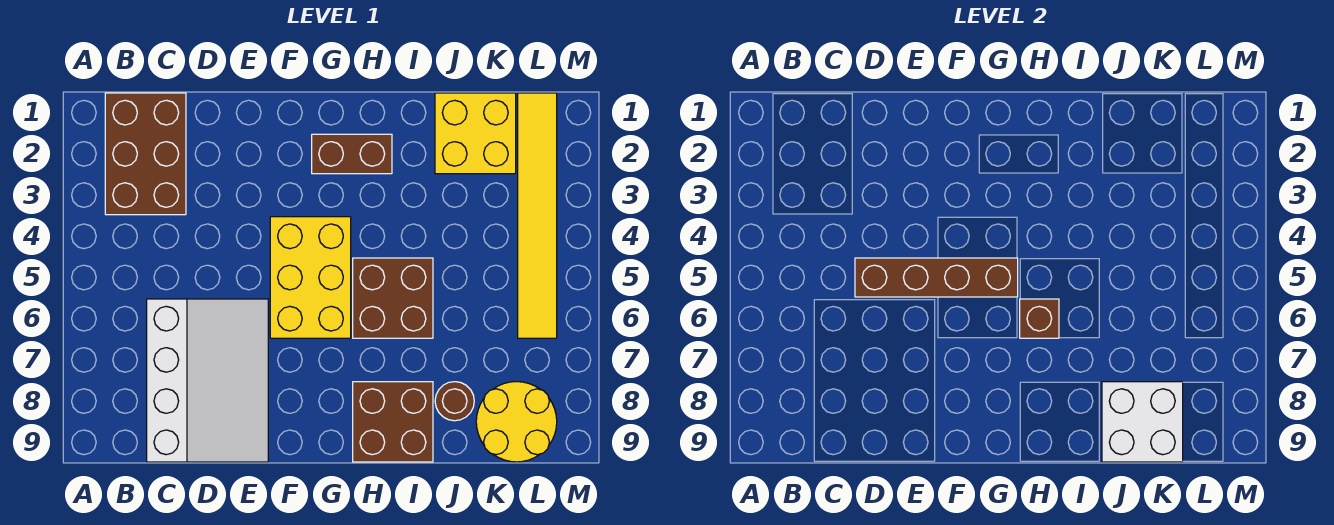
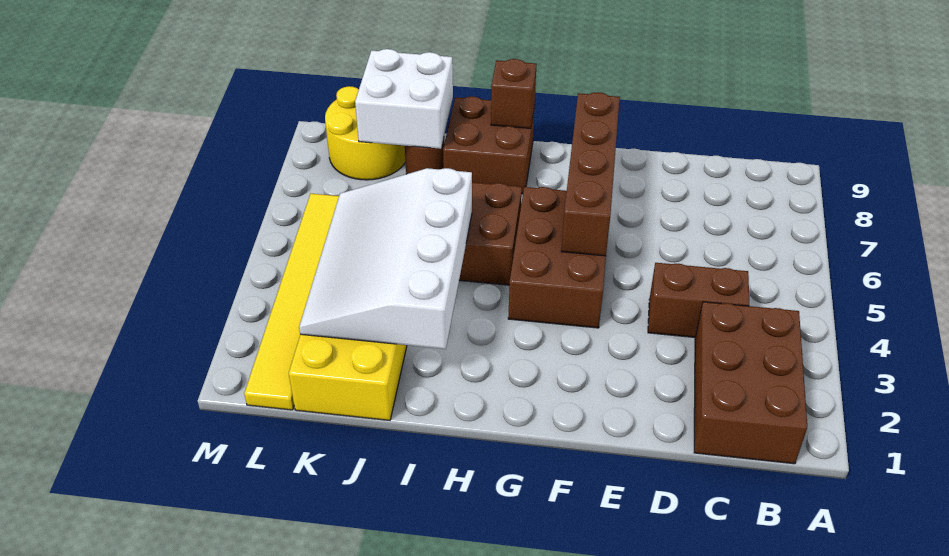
white 3x4 slope [147,299,268,462] -> white 3x4 slope moved to [299,168,472,349]
brown 1x4 brick [855,258,1018,297] -> brown 1x4 brick turned to [561,92,620,256]
yellow 2x3 brick [270,217,351,338] -> brown 2x3 brick [508,187,606,328]
brown 1x2 brick [312,134,392,174] -> brown 1x2 brick moved to [648,263,749,337]
brown 1x1 brick [1020,299,1059,338] -> brown 1x1 brick moved to [491,59,536,128]

